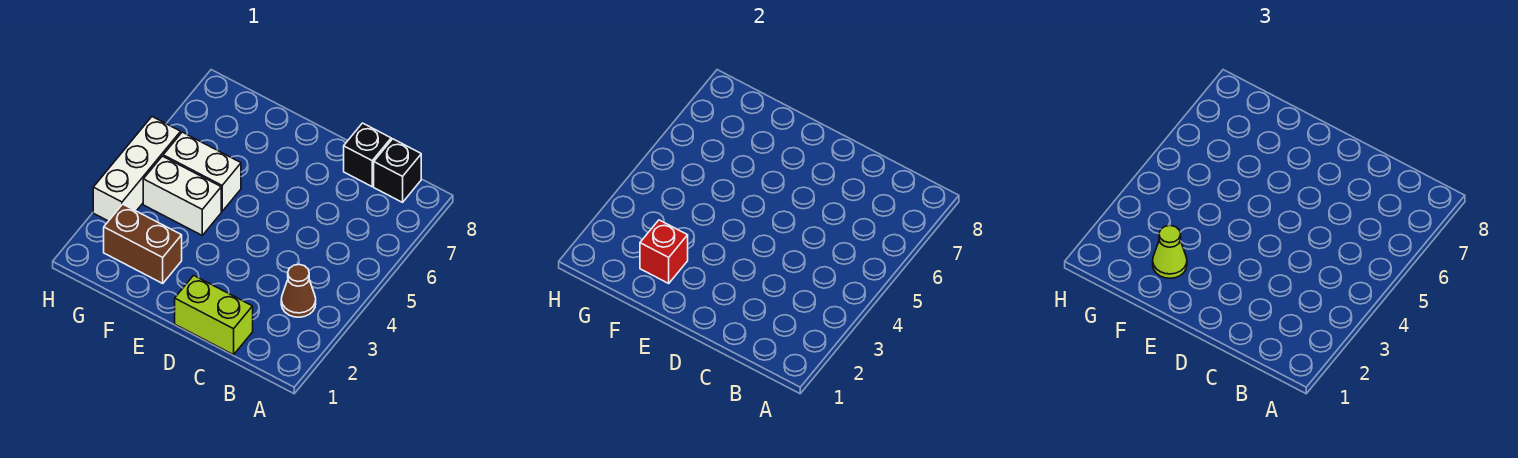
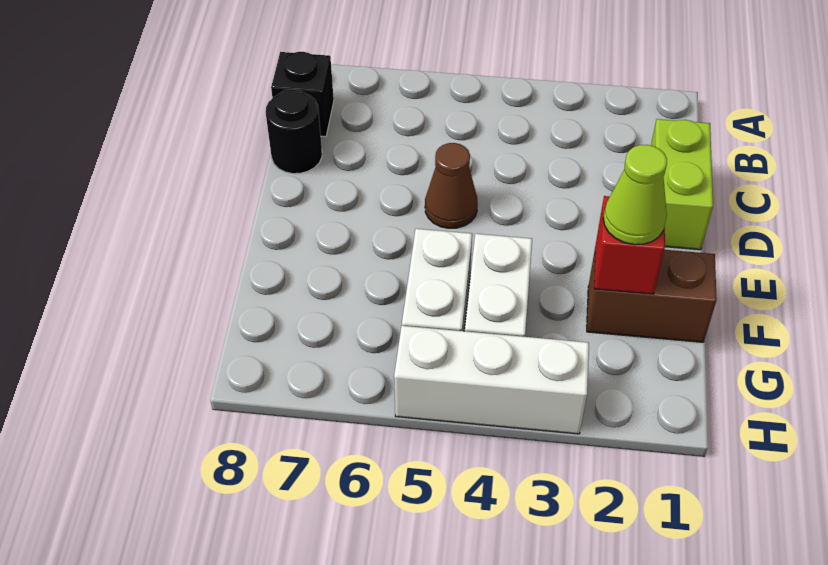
brown 1x1 cone [281,264,316,317] -> brown 1x1 cone moved to [425,143,478,228]
black 1x1 brick [344,123,391,186] -> black 1x1 round brick [266,90,322,174]
brown 1x2 brick [104,204,182,283] -> brown 1x2 brick turned to [587,246,717,342]

